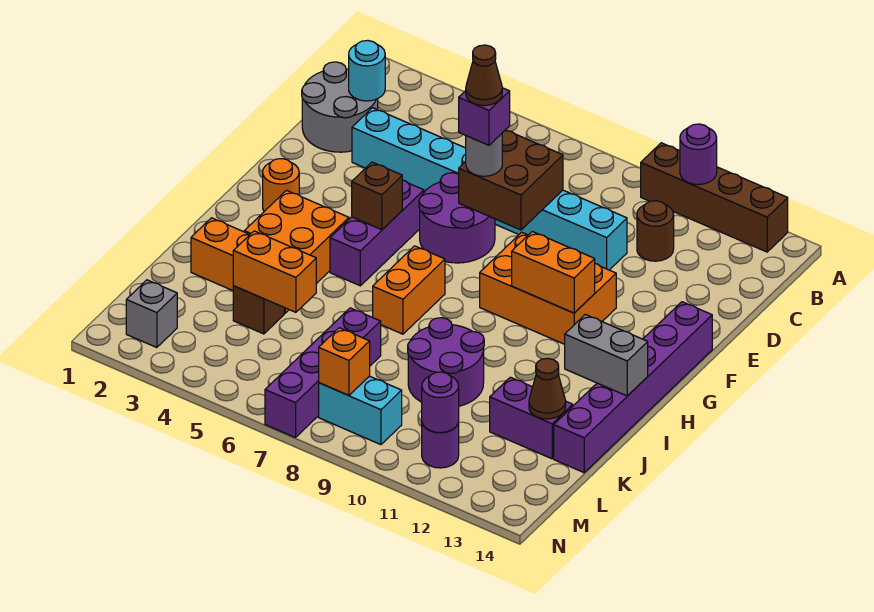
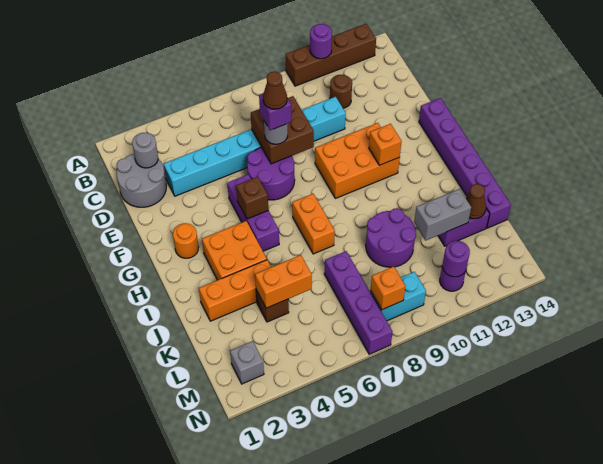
cyan 1x1 round brick [349,40,385,101] -> grey 1x1 round brick [132,133,158,168]
orange 1x2 brick [512,232,595,313] -> orange 1x1 brick [369,124,402,165]
grey 1x2 brick [565,314,648,396] -> grey 1x2 brick moved to [414,189,471,240]

